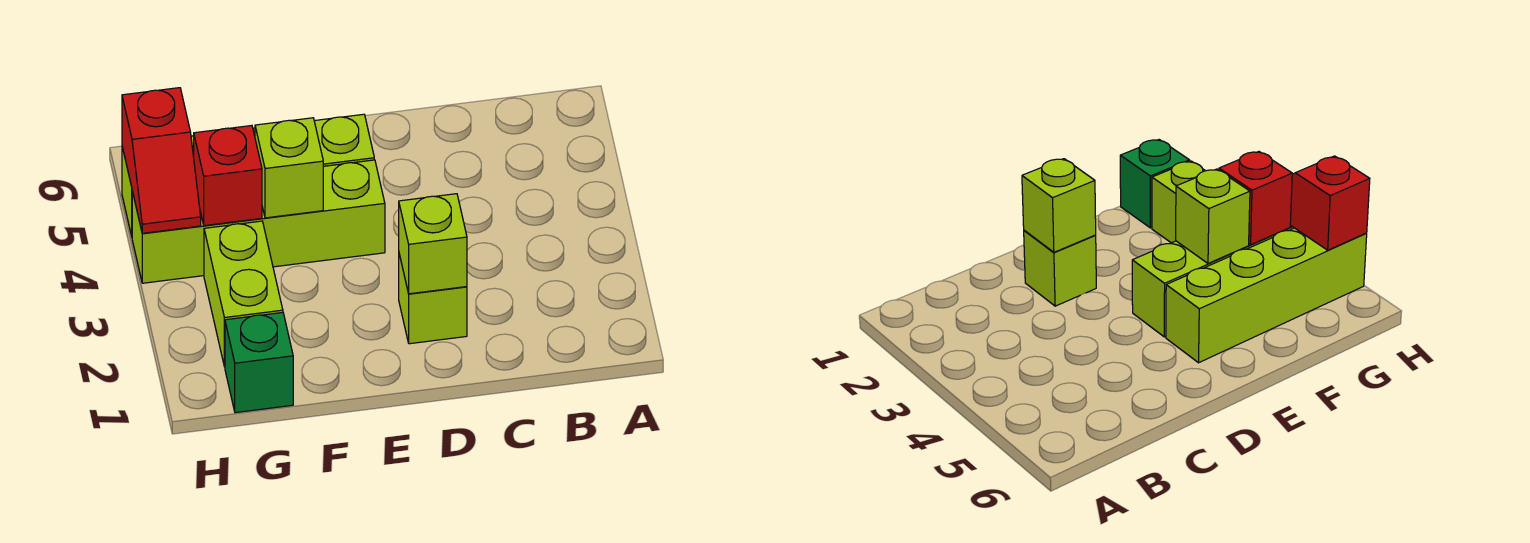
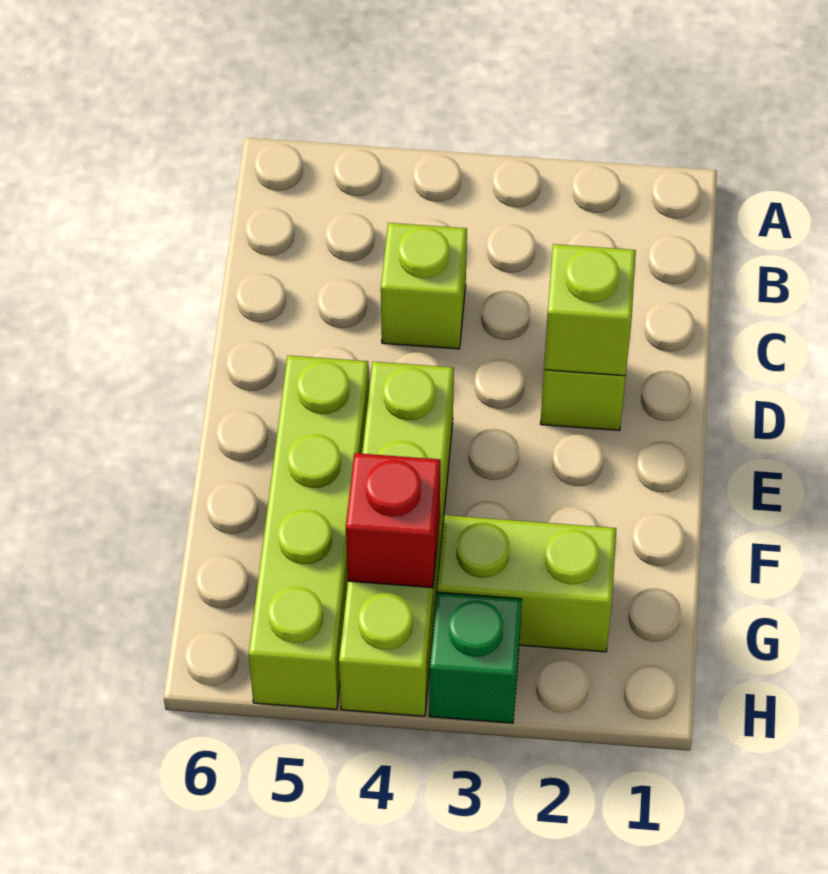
lime 1x1 brick [255,118,323,218] -> lime 1x1 brick moved to [381,223,467,349]
green 1x1 brick [225,312,293,413] -> green 1x1 brick moved to [429,592,522,723]
red 1x2 slope [122,88,201,233] -> none

